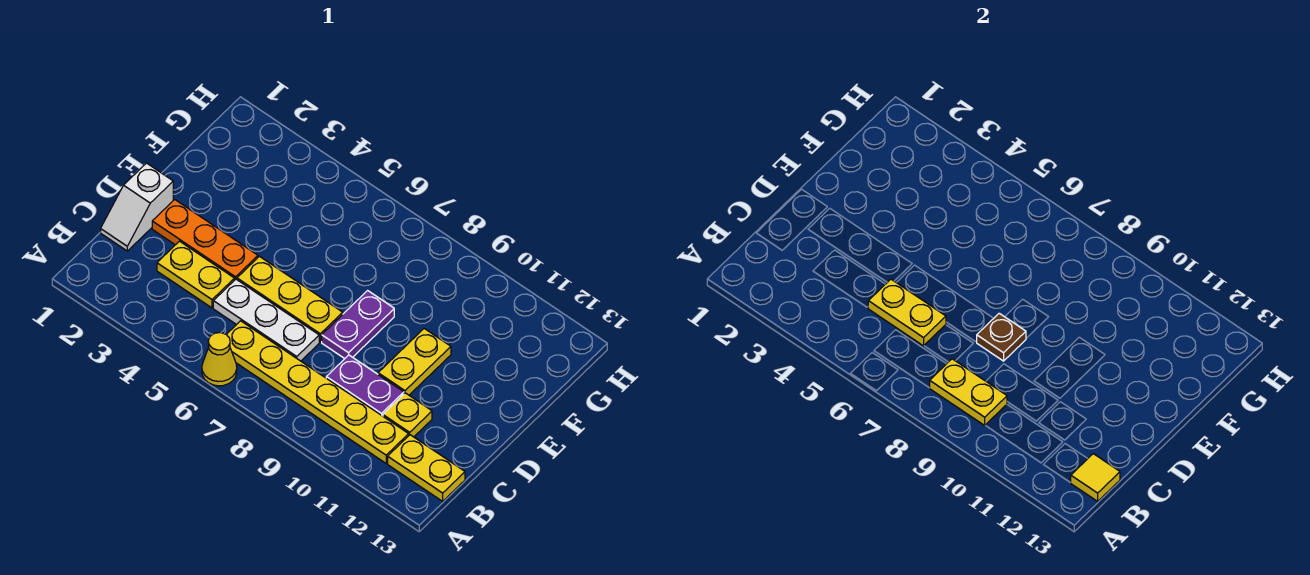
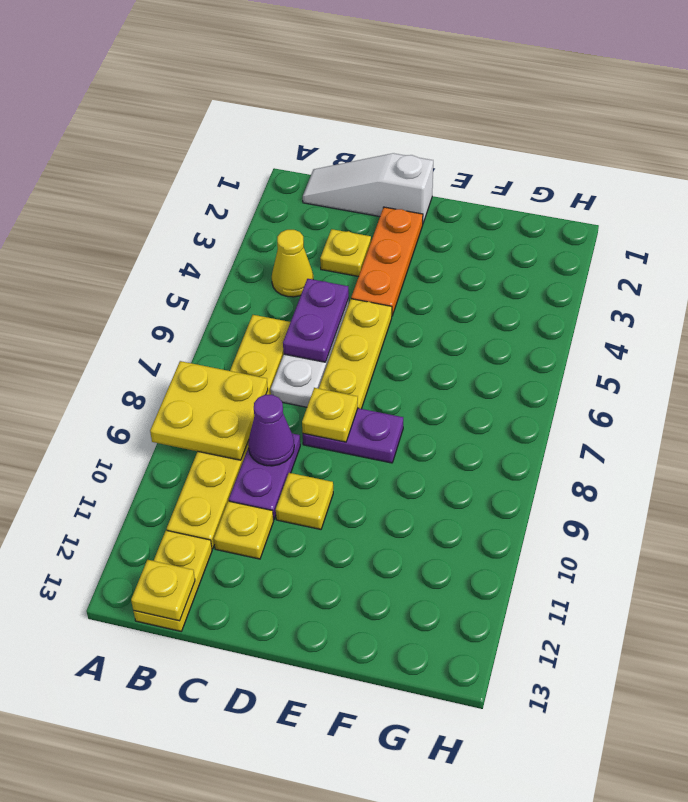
yellow 1x1 cone [202,333,237,386] -> yellow 1x1 cone moved to [272,230,313,297]
yellow 1x2 plate [930,359,1007,425] -> yellow 2x2 plate [150,361,268,460]
yellow 1x1 tile [1071,454,1120,501] -> yellow 1x1 plate [131,560,195,621]
white 1x2 slope [101,163,173,251] -> white 1x3 slope [303,153,433,223]
yellow 1x2 plate [157,241,235,308] -> yellow 1x1 plate [320,229,371,277]
yellow 1x2 plate [868,279,946,346] -> purple 1x2 plate [283,279,349,362]
none -> purple 1x1 cone [248,395,294,466]
brown 1x1 plate [977,313,1026,361] -> yellow 1x1 plate [302,388,358,442]
yellow 1x2 plate [378,329,451,395] -> yellow 1x1 plate [276,473,333,529]

